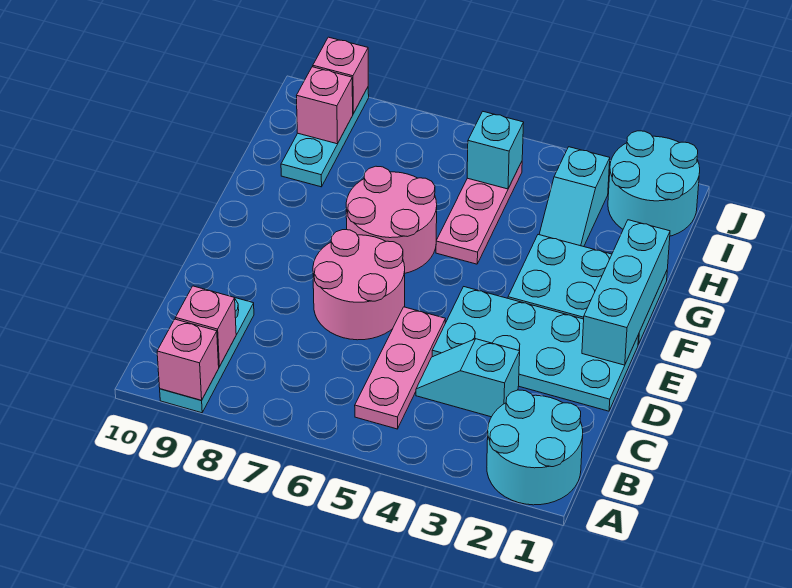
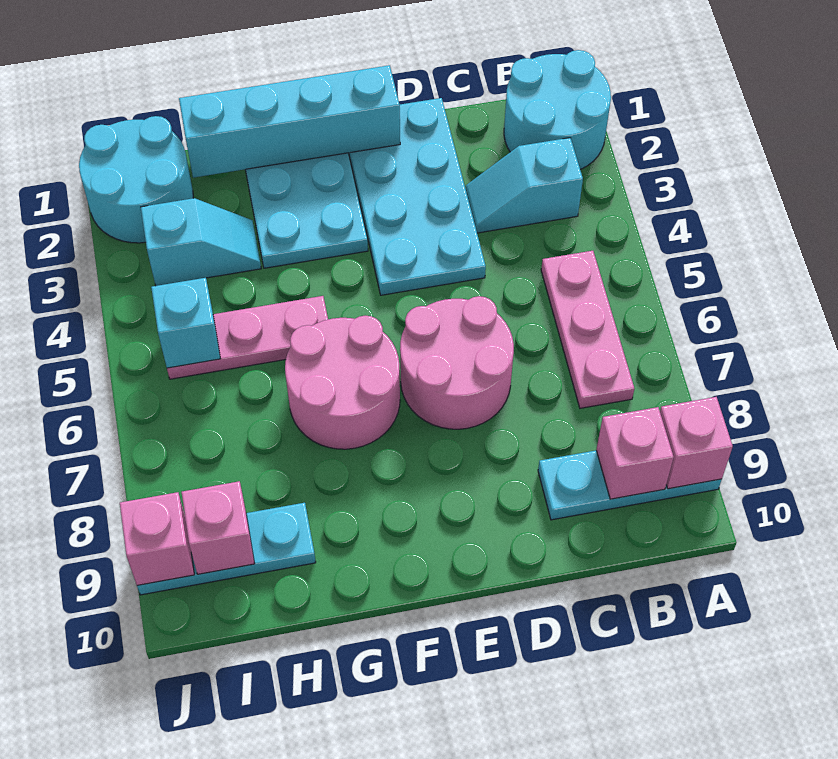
pink 1x3 plate [355,307,445,429] -> pink 1x3 plate turned to [541,251,634,408]
cyan 1x2 slope [416,339,520,417] -> cyan 1x2 slope turned to [466,138,583,233]
cyan 1x3 brick [582,220,670,365] -> cyan 1x4 brick [179,65,400,178]

